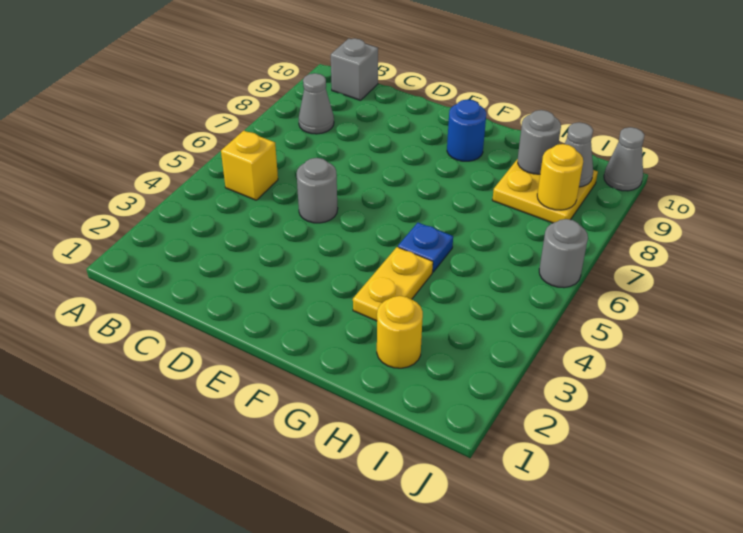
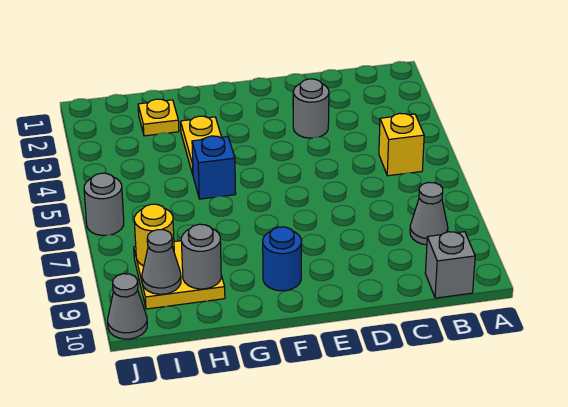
grey 1x1 round brick [297,158,338,223] -> grey 1x1 round brick moved to [293,79,329,138]
blue 1x1 plate [398,223,453,272] -> blue 1x1 brick [192,136,236,199]
yellow 1x1 round brick [377,296,423,368] -> yellow 1x1 plate [138,99,179,136]

